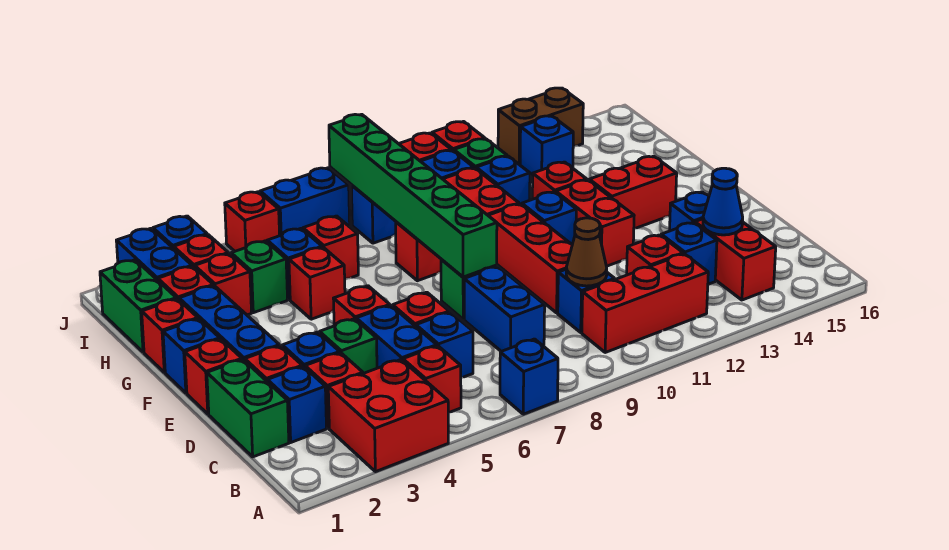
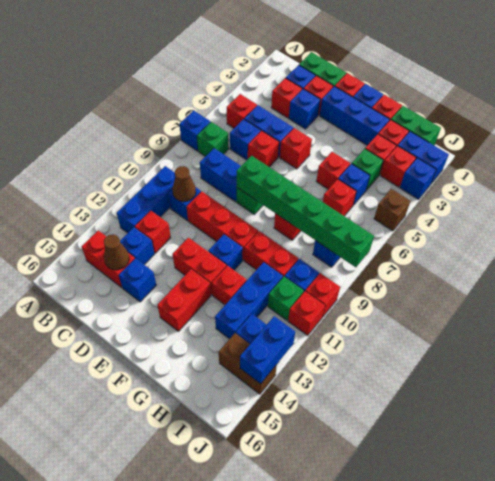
red 2x2 brick [328,360,448,472] -> none
red 1x3 brick [582,254,708,352] -> blue 1x3 brick [117,166,175,233]
blue 1x1 cone [703,168,743,235] -> brown 1x1 cone [104,234,129,270]
green 1x1 brick [320,319,377,373] -> green 1x1 brick moved to [197,122,229,156]
blue 1x1 brick [476,156,530,205] -> blue 1x3 brick [215,262,283,339]
red 1x1 brick [225,192,280,251] -> brown 1x1 brick [374,189,410,231]
blue 1x2 brick [260,168,350,236] -> blue 1x2 brick moved to [240,316,295,384]
brown 1x2 brick [498,88,583,165] -> brown 1x2 brick turned to [219,333,277,394]

